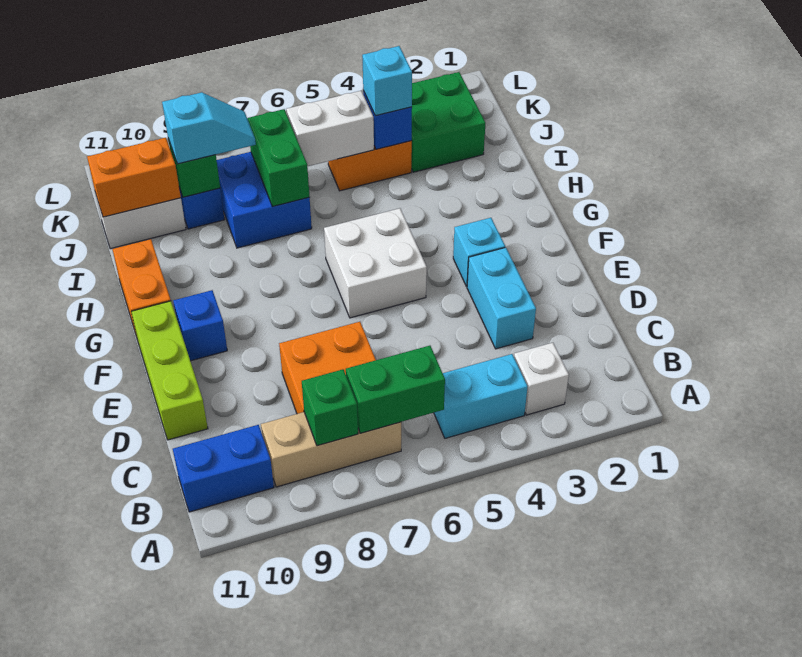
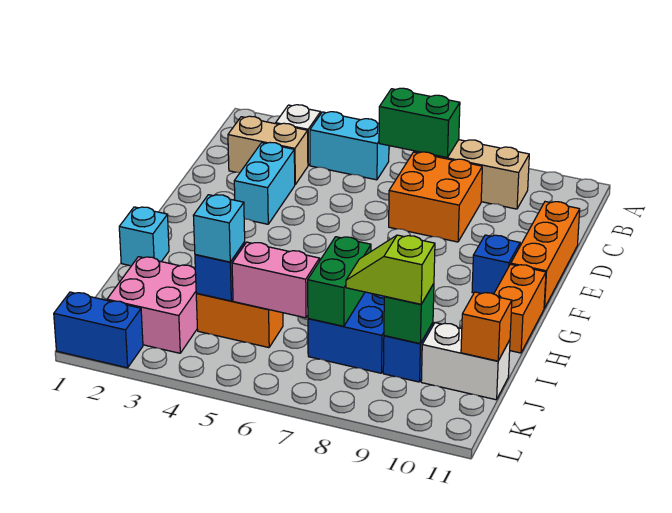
green 1x1 brick [302,369,358,446] -> none
blue 1x2 brick [173,425,274,512] -> blue 1x2 brick moved to [54,292,143,368]
none -> tan 1x2 brick [228,116,308,184]
lime 1x3 brick [131,301,208,440] -> orange 1x3 brick [511,202,580,308]
cyan 1x1 brick [453,218,505,287] -> cyan 1x1 brick moved to [119,207,169,266]
white 2x2 brick [324,208,427,318] -> none
green 2x2 brick [411,72,485,172] -> pink 2x2 brick [107,257,197,353]
white 1x2 brick [286,91,374,166] -> pink 1x2 brick [232,242,320,318]
cyan 1x2 slope [162,92,256,164] -> lime 1x2 slope [346,235,435,304]
orange 1x2 brick [87,138,181,217] -> orange 1x1 brick [461,292,512,361]

